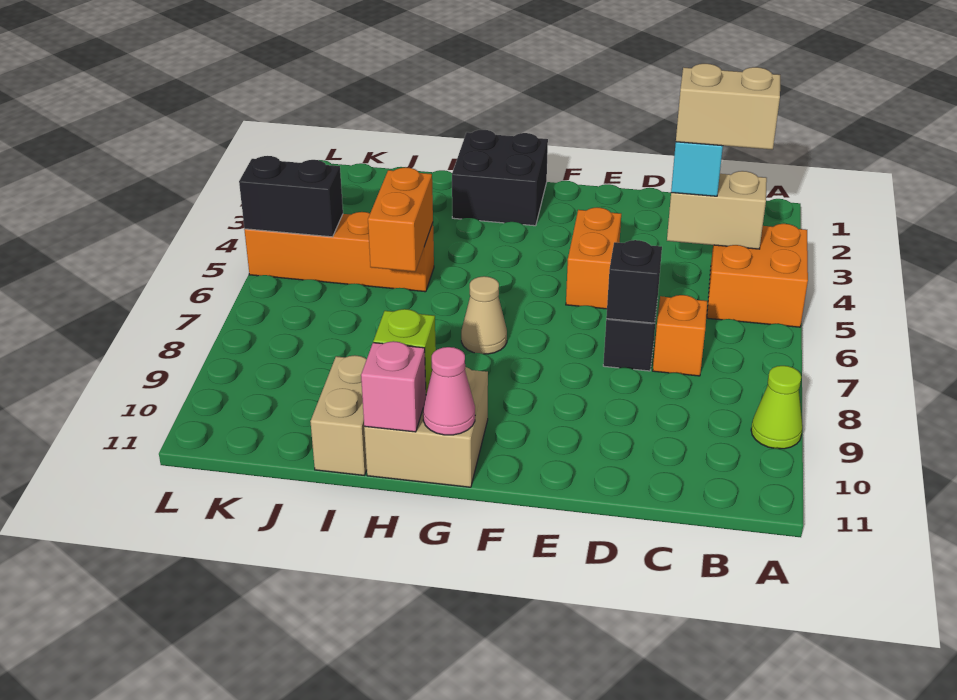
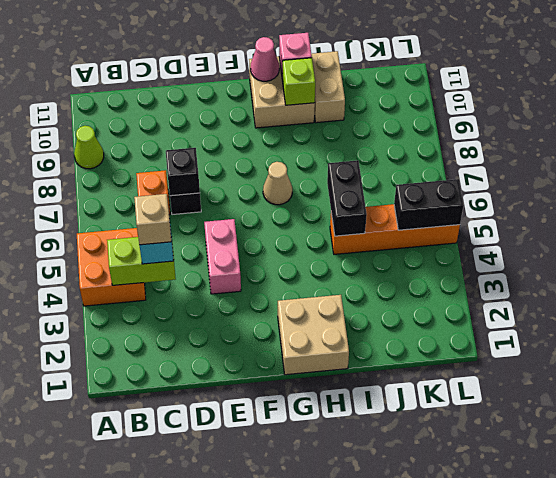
tan 1x2 brick [667,171,767,249] -> lime 1x2 brick [107,237,176,285]
tan 1x2 brick [676,64,780,150] -> tan 1x1 brick [134,194,171,245]
orange 1x2 brick [566,207,621,309] -> pink 1x2 brick [204,219,241,294]
black 2x2 brick [452,130,548,226] -> tan 2x2 brick [278,295,349,375]
orange 1x2 brick [368,167,433,272] -> black 1x2 brick [327,160,367,236]

